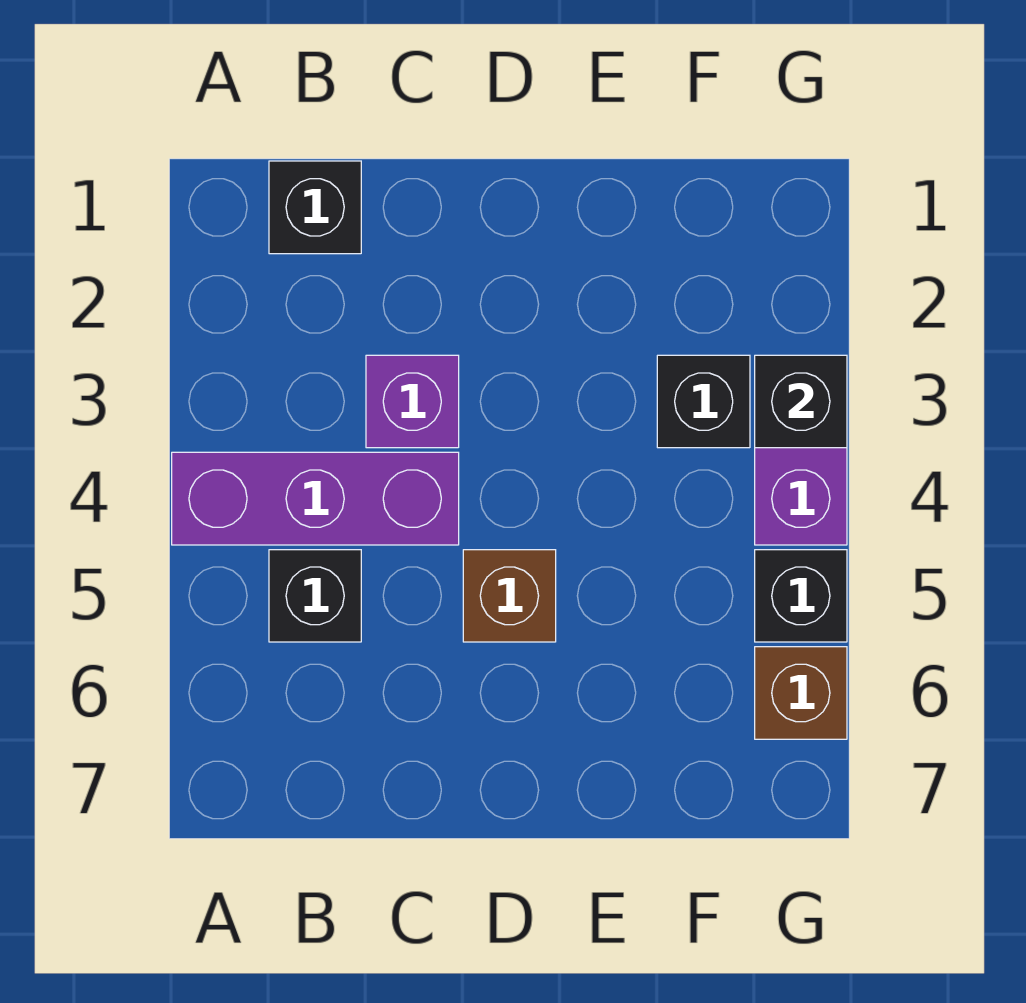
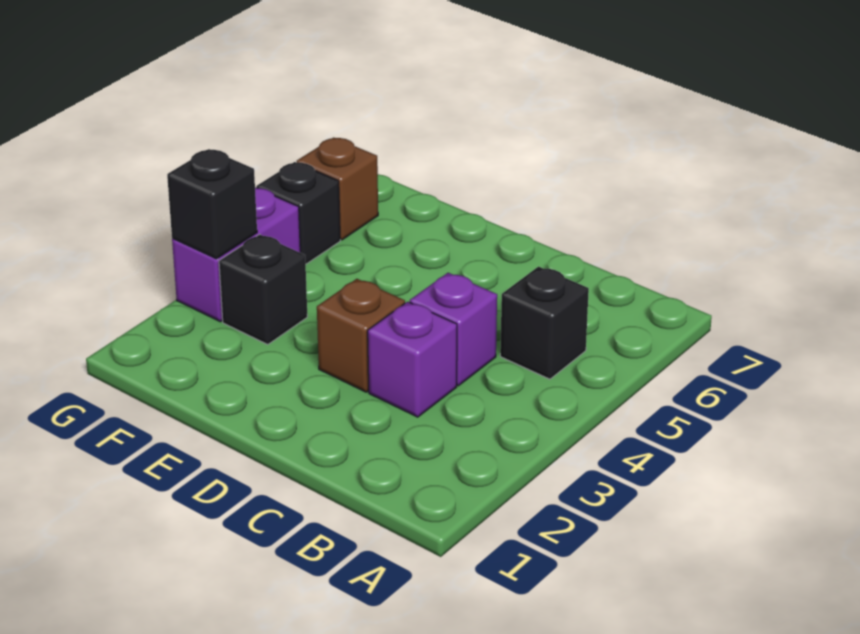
purple 1x3 brick [172,452,459,545] -> purple 1x1 brick [410,273,497,386]
black 1x1 brick [269,161,361,254] -> none
brown 1x1 brick [463,550,556,642] -> brown 1x1 brick moved to [317,279,405,392]

